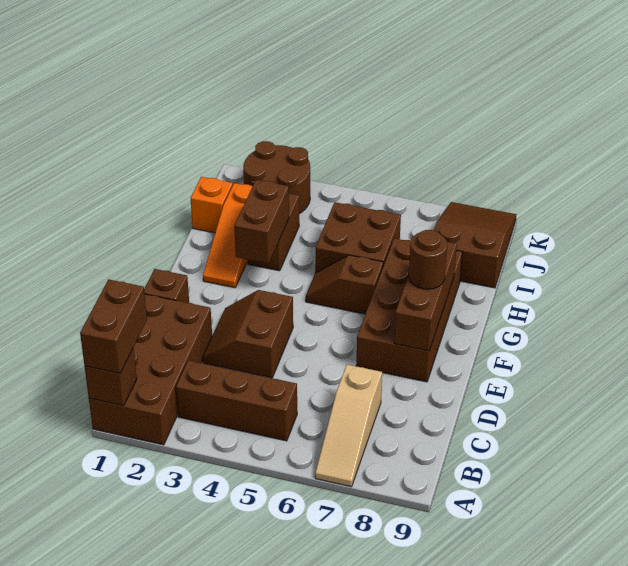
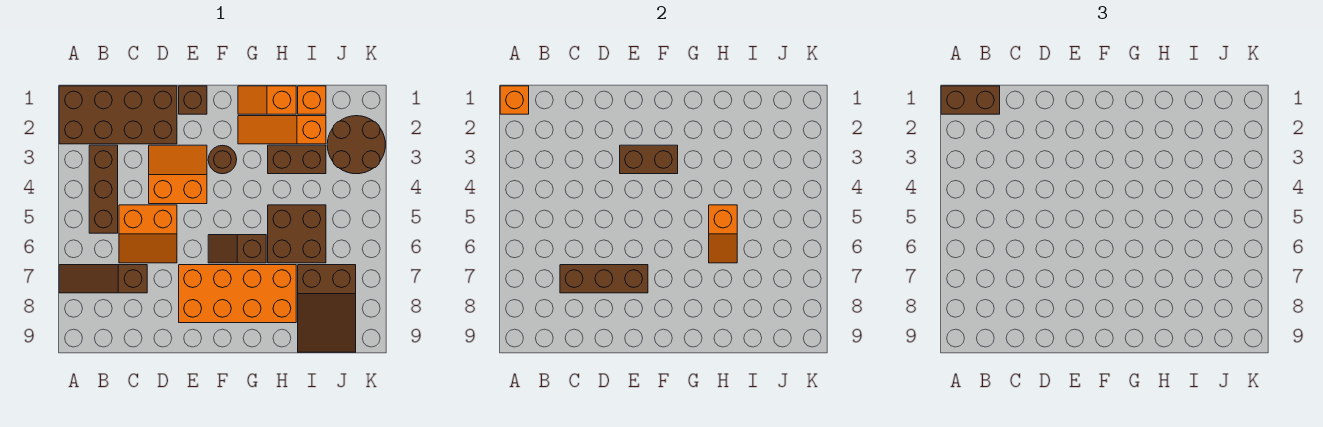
brown 1x1 brick [85,348,137,406] -> orange 1x1 brick [500,86,529,114]
tan 1x3 slope [315,365,382,487] -> brown 1x3 slope [59,265,147,293]
none -> orange 2x2 slope [119,205,177,263]
brown 2x2 slope [203,290,293,378] -> orange 2x2 slope [149,145,207,204]
brown 2x4 brick [356,238,462,382] -> orange 2x4 brick [179,265,296,323]
brown 1x3 brick [394,242,457,351] -> brown 1x3 brick moved to [560,265,648,293]
brown 1x1 round brick [408,230,447,289] -> brown 1x1 round brick moved to [208,145,237,174]
none -> orange 1x2 slope [238,86,296,114]
brown 1x2 brick [234,180,289,263] -> brown 1x2 brick moved to [620,145,678,174]
brown 1x2 slope [306,255,383,314] -> brown 1x2 slope turned to [208,235,266,263]
none -> orange 1x2 slope [709,205,737,263]
brown 2x3 slope [434,202,516,288] -> brown 2x3 slope turned to [298,265,356,352]

